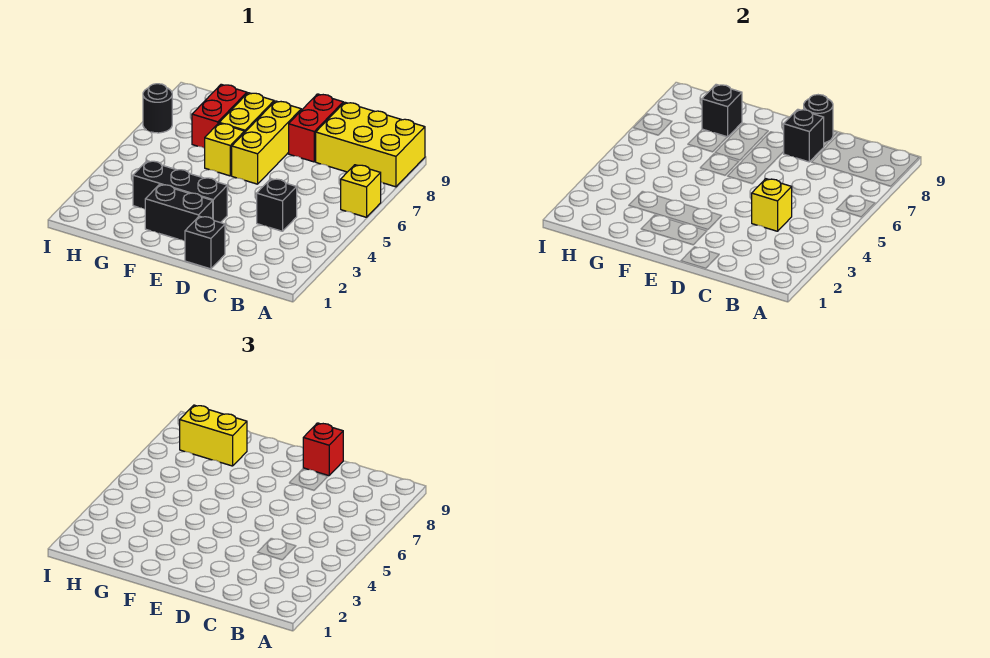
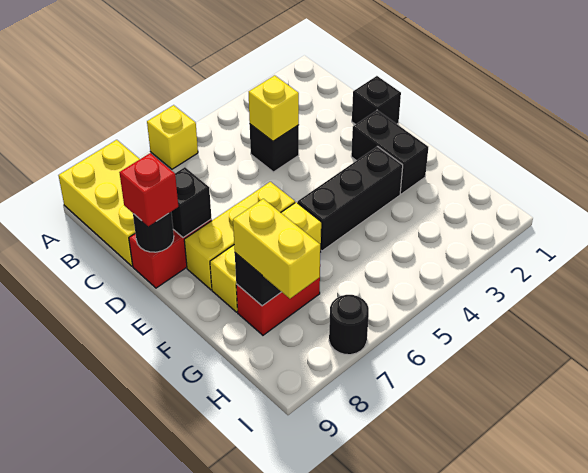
black 1x3 brick [133,161,227,223] -> black 1x3 brick turned to [298,146,403,251]

